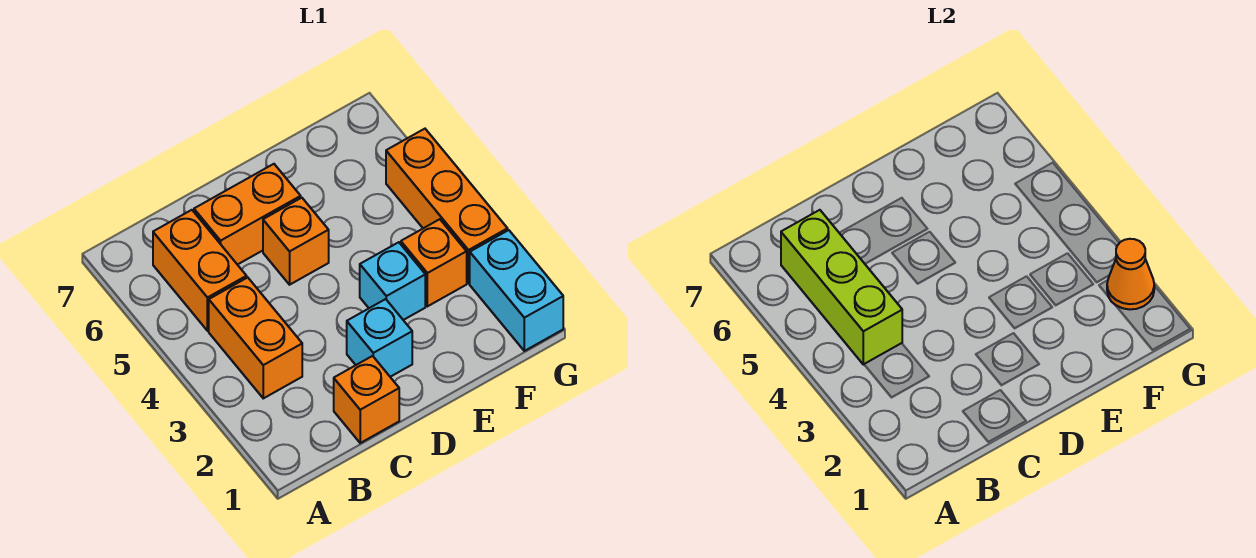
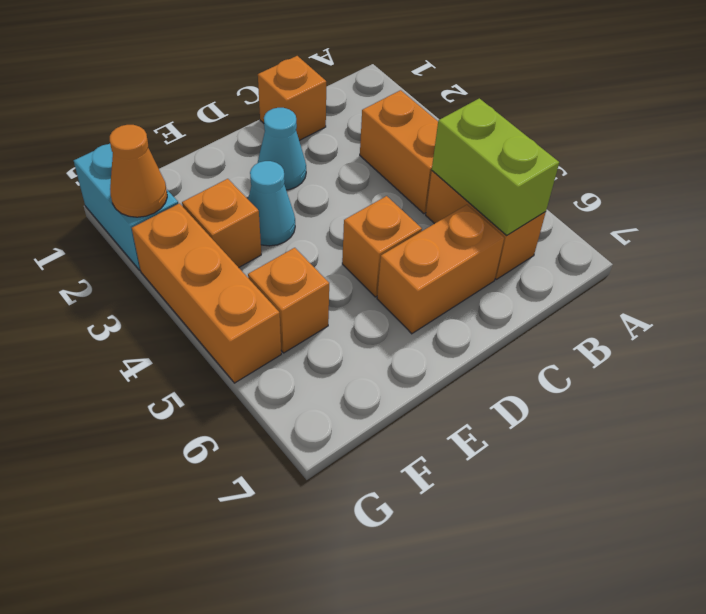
lime 1x3 brick [781,210,902,365] -> lime 1x2 brick [432,98,559,235]
cyan 1x1 brick [347,299,412,377] -> cyan 1x1 cone [258,108,306,190]
cyan 1x1 brick [360,242,425,320] -> cyan 1x1 cone [248,161,295,246]
none -> orange 1x1 brick [248,248,329,353]

